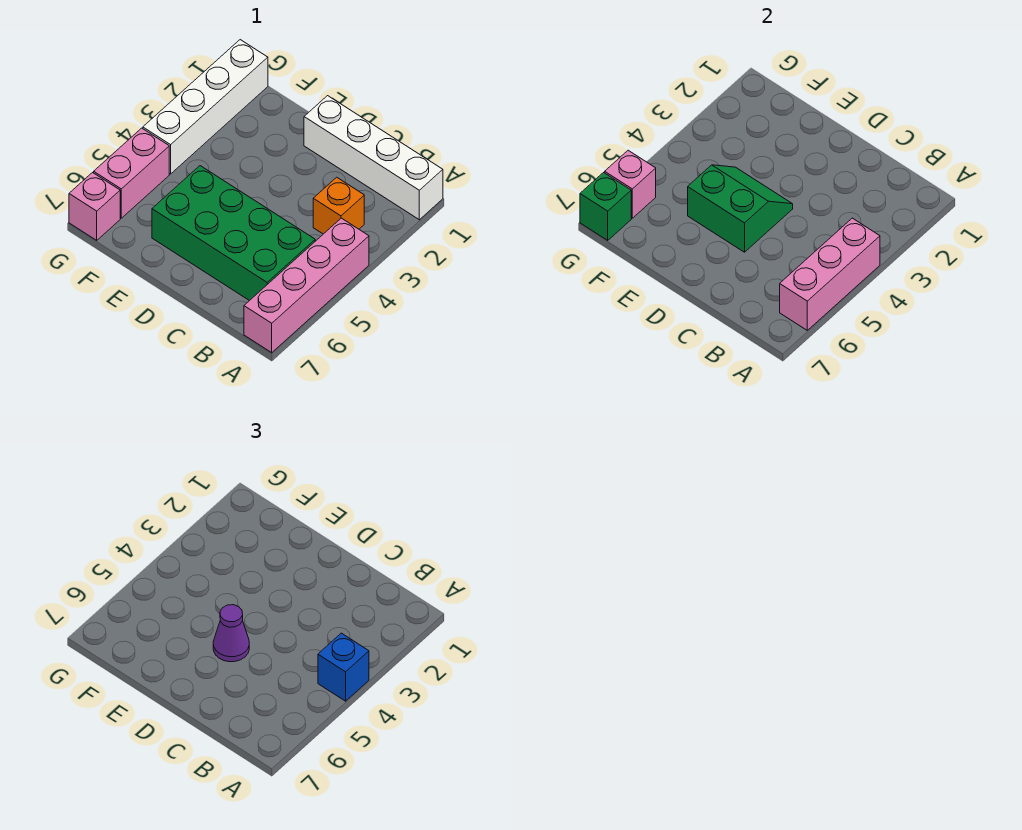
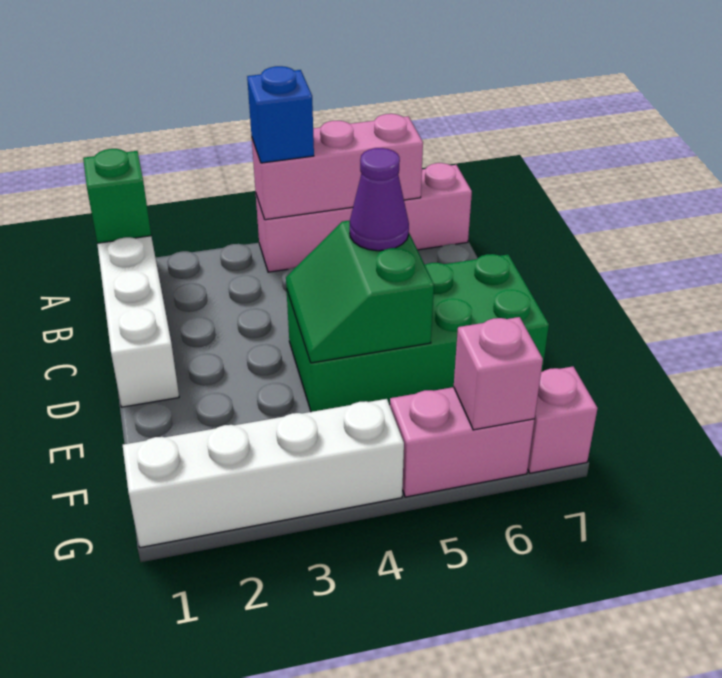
orange 1x1 brick [313,177,364,234] -> none
green 2x4 brick [152,166,315,301] -> green 2x4 brick turned to [287,254,549,412]
green 1x1 brick [580,173,631,240] -> green 1x1 brick moved to [83,149,151,243]

